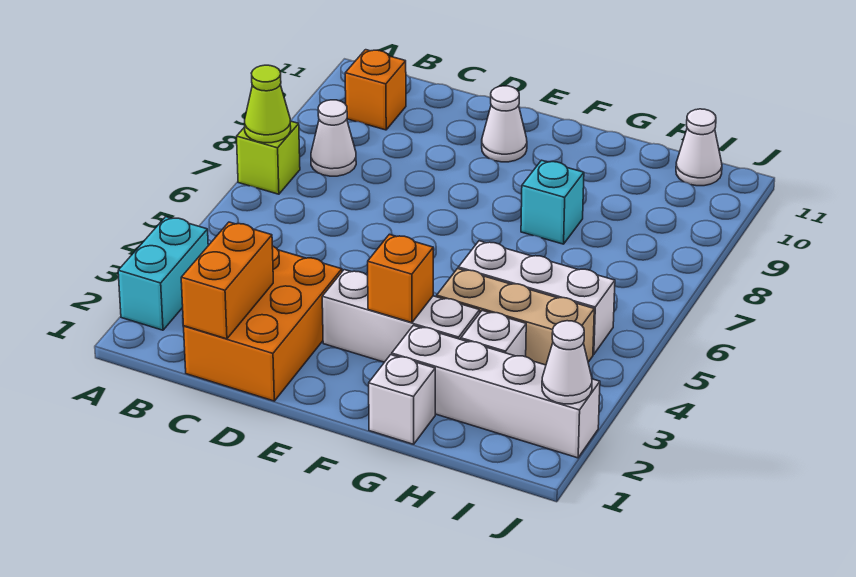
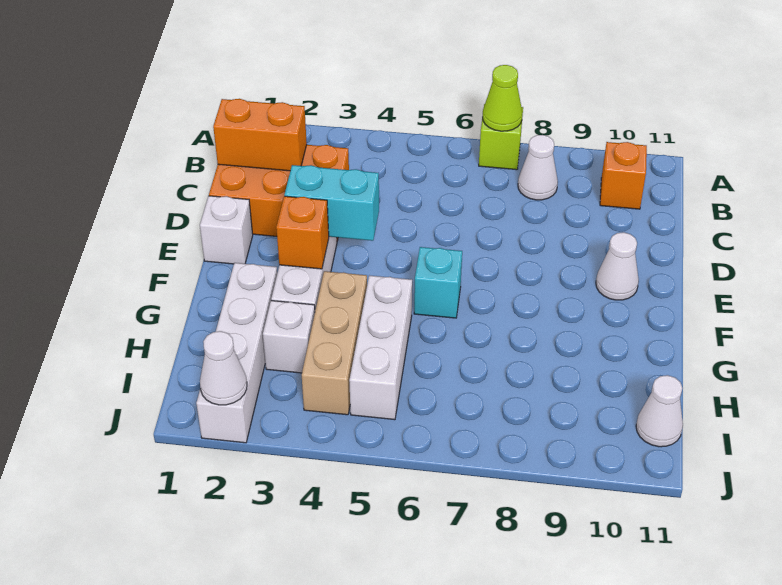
cyan 1x2 brick [118,217,208,330] -> cyan 1x2 brick moved to [284,165,379,241]
white 1x1 brick [369,355,435,444] -> white 1x1 brick moved to [200,196,253,264]
cyan 1x1 brick [521,160,584,244] -> cyan 1x1 brick moved to [414,247,462,318]

